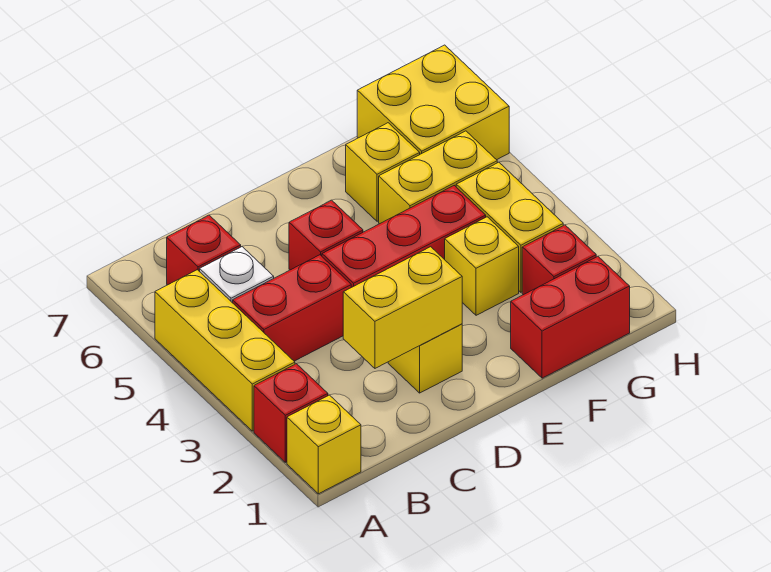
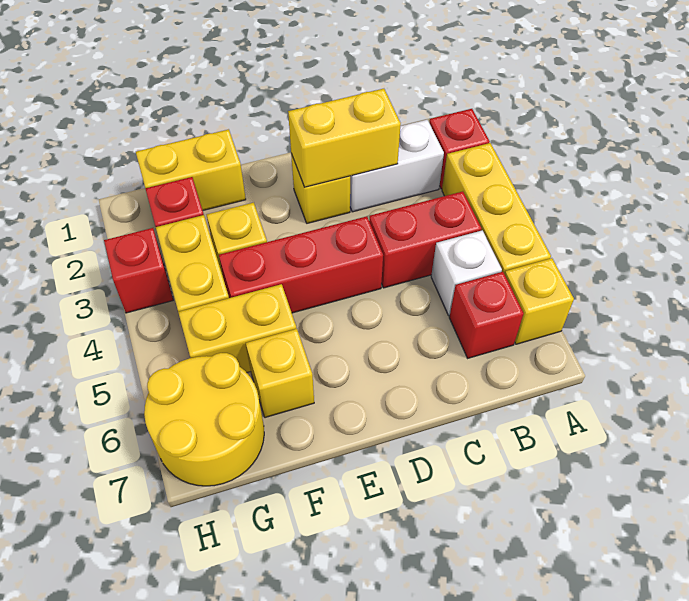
yellow 1x1 brick [287,395,361,494] -> yellow 1x1 brick moved to [505,258,574,344]
none -> white 1x2 brick [350,120,444,212]
red 1x1 brick [289,200,363,270] -> red 1x1 brick moved to [104,228,173,313]
red 1x2 brick [511,256,630,378] -> yellow 1x2 brick [136,129,246,210]
yellow 2x2 brick [357,45,509,160] -> yellow 2x2 round brick [144,353,264,486]

